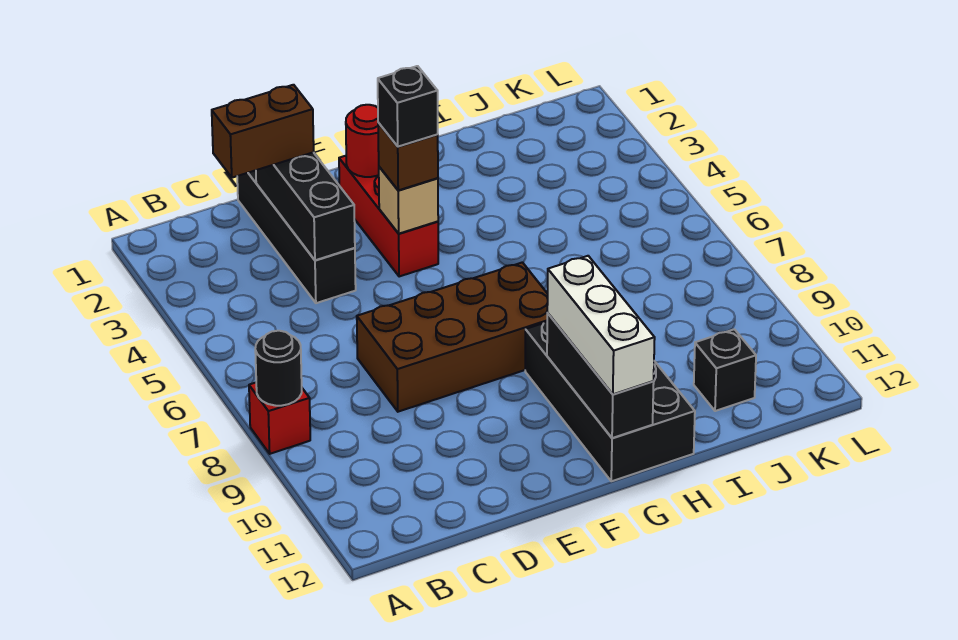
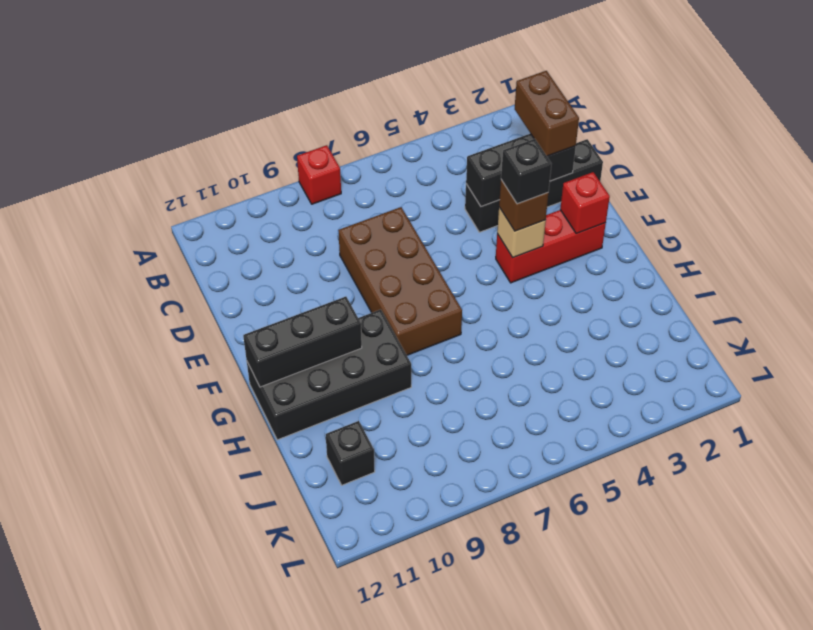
black 1x1 round brick [255,331,302,406] -> none
red 1x1 round brick [346,105,379,177] -> red 1x1 brick [560,172,610,234]
white 1x3 brick [547,256,655,394] -> none

